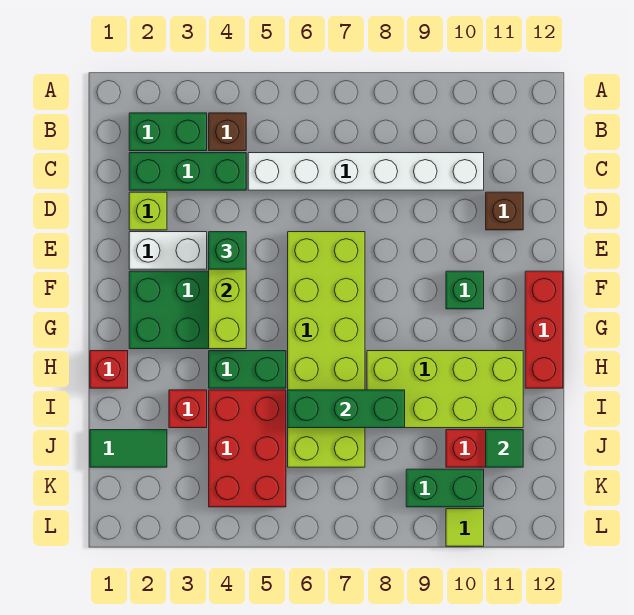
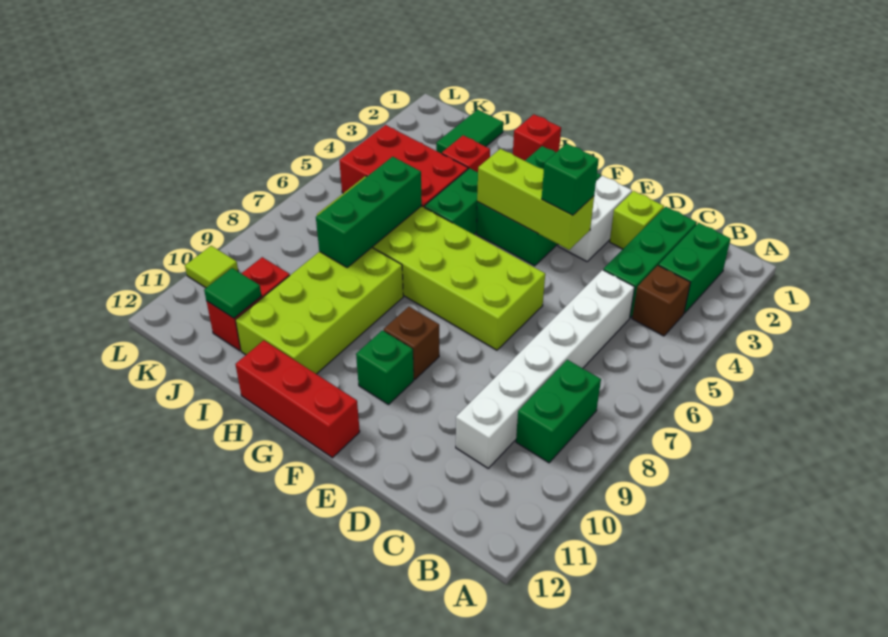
brown 1x1 brick [486,192,523,230] -> brown 1x1 brick moved to [384,307,439,379]
green 1x2 brick [406,469,484,507] -> green 1x2 brick moved to [516,360,601,463]

